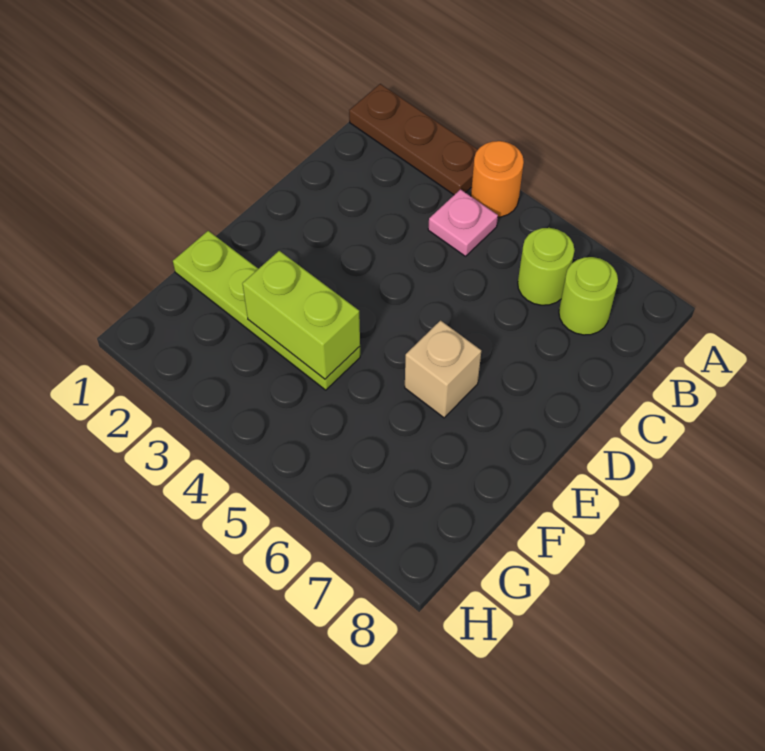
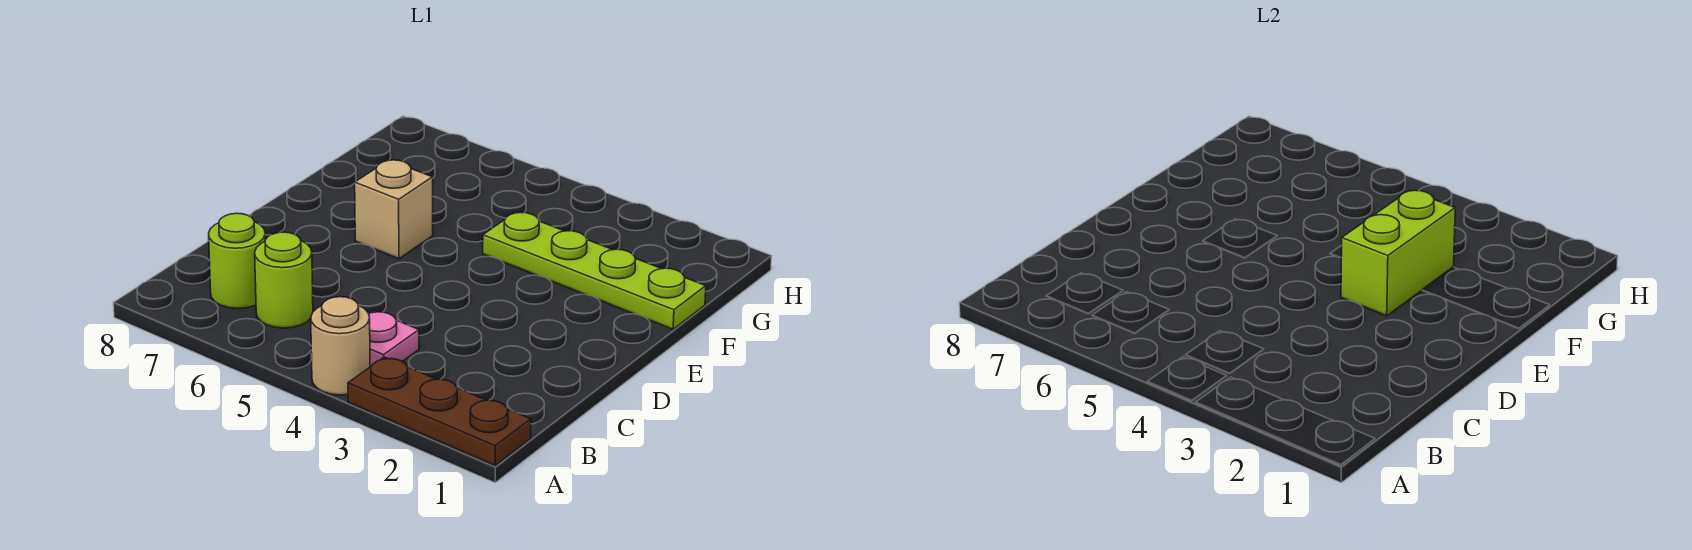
orange 1x1 round brick [471,141,524,217] -> tan 1x1 round brick [311,297,370,395]
lime 1x2 brick [242,251,360,379] -> lime 1x2 brick turned to [1341,190,1455,316]

